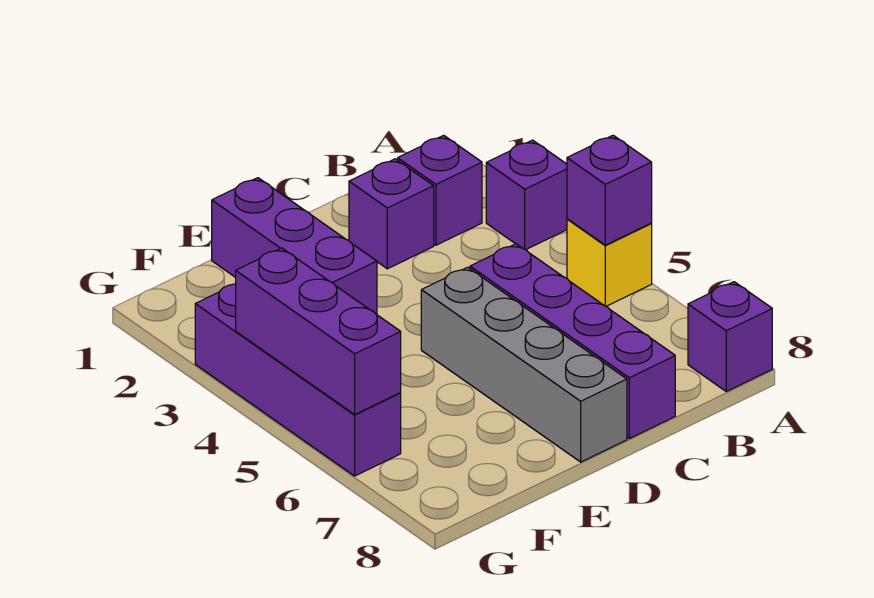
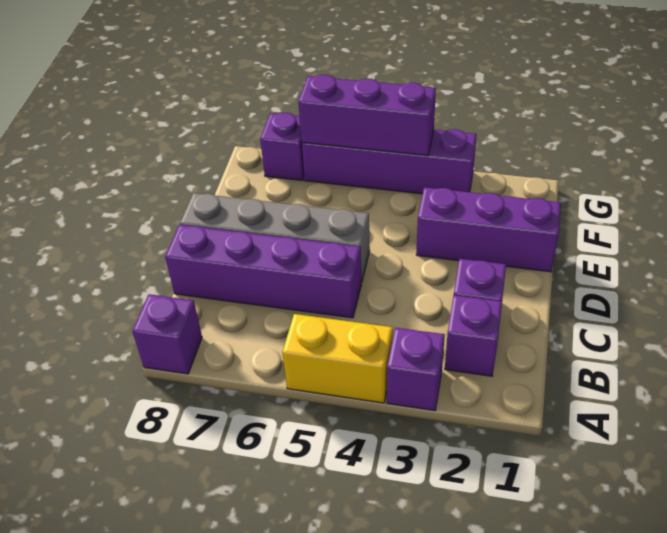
yellow 1x1 brick [567,219,652,306] -> yellow 1x2 brick [282,314,393,403]
purple 1x1 brick [567,135,652,245] -> purple 1x1 brick moved to [260,113,304,181]

